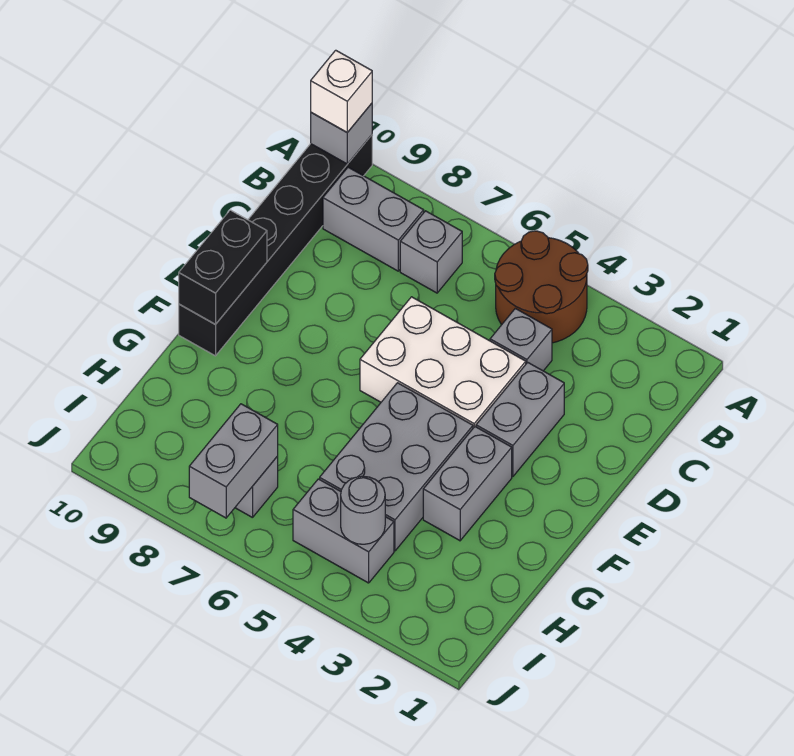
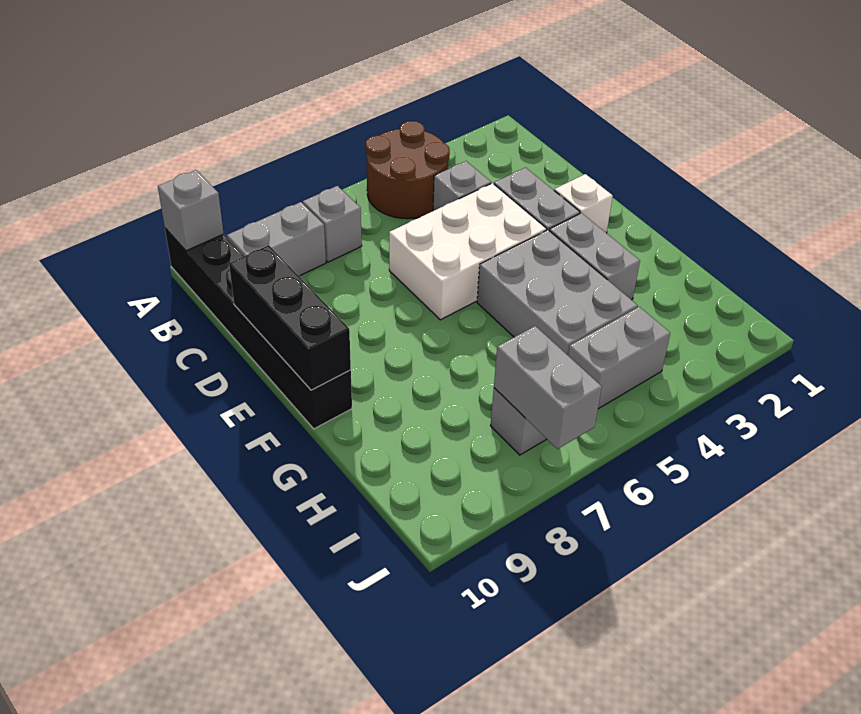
white 1x1 brick [311,50,372,132] -> white 1x1 brick moved to [554,174,613,233]
black 1x2 brick [179,210,267,324] -> black 1x3 brick [229,245,351,390]
grey 1x1 round brick [341,476,385,544] -> none

